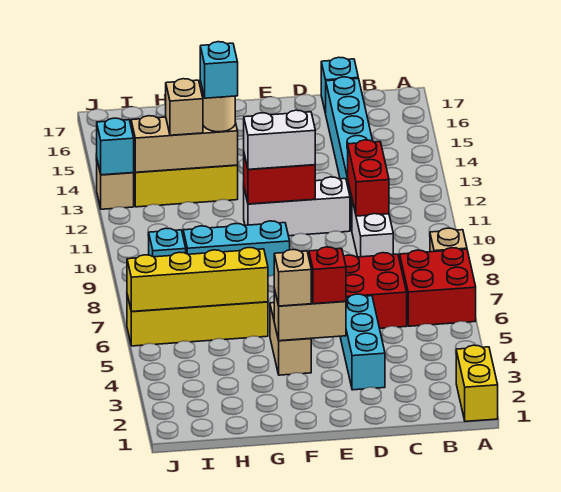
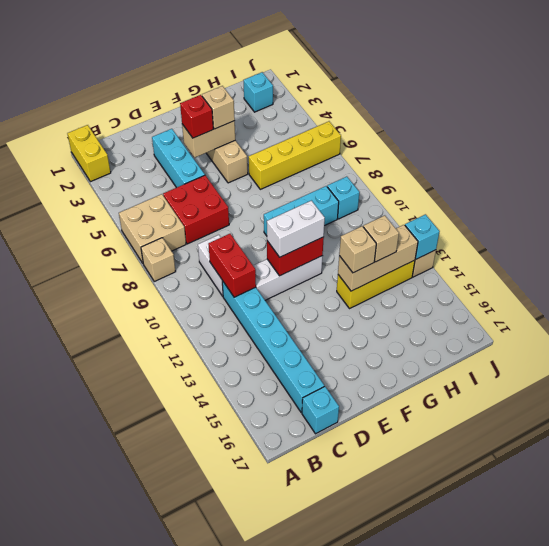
red 2x2 brick [400,248,476,326] -> tan 2x2 brick [119,194,186,263]
yellow 1x4 brick [127,248,268,312] -> none
tan 1x1 round brick [202,90,235,132] -> tan 1x1 brick [339,226,376,273]
cyan 1x1 brick [200,42,238,98] -> cyan 1x1 brick moved to [243,72,273,112]

